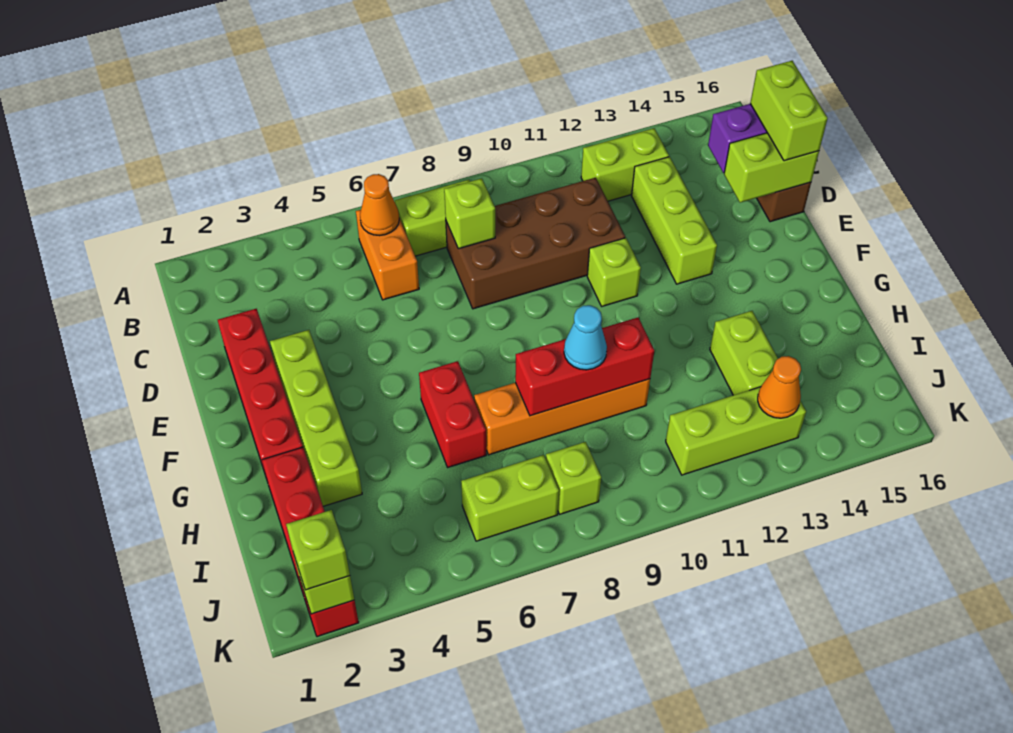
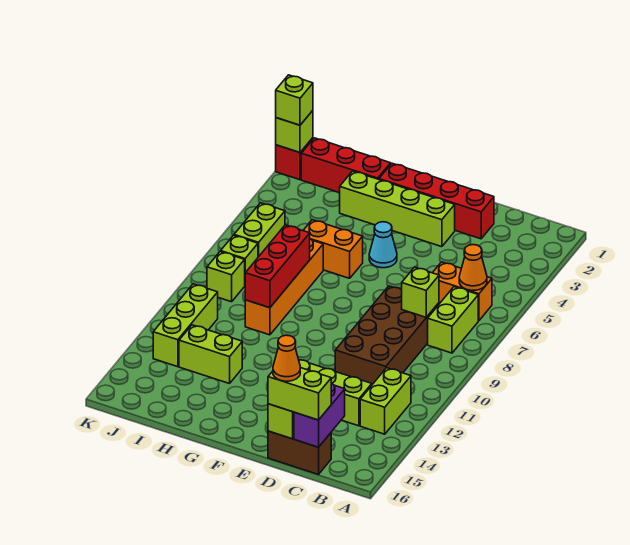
lime 1x1 brick [587,238,641,306] -> lime 1x1 brick moved to [207,251,245,302]
red 1x2 brick [419,361,486,467] -> orange 1x2 brick [303,220,363,278]
cyan 1x1 cone [564,305,607,370] -> cyan 1x1 cone moved to [369,222,397,268]
orange 1x1 cone [758,356,801,418] -> orange 1x1 cone moved to [273,335,300,381]

